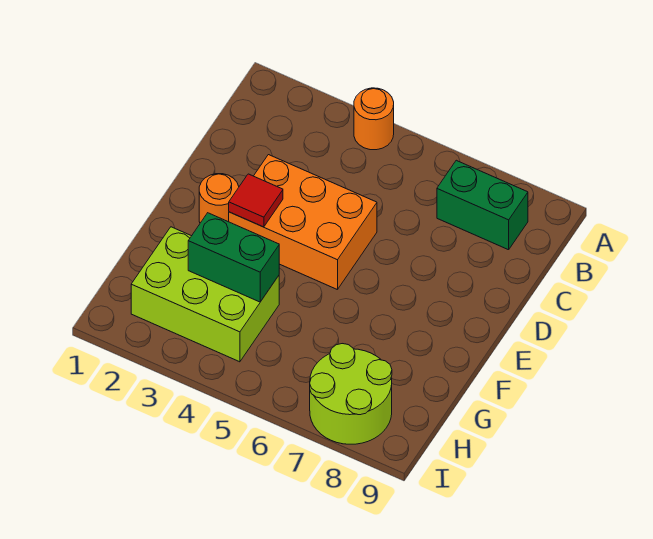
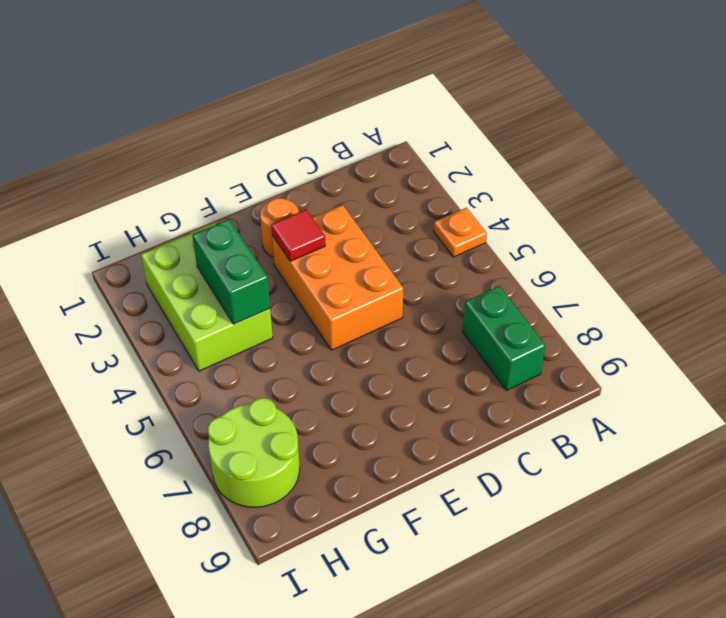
orange 1x1 round brick [354,88,394,150] -> orange 1x1 plate [434,208,487,257]

